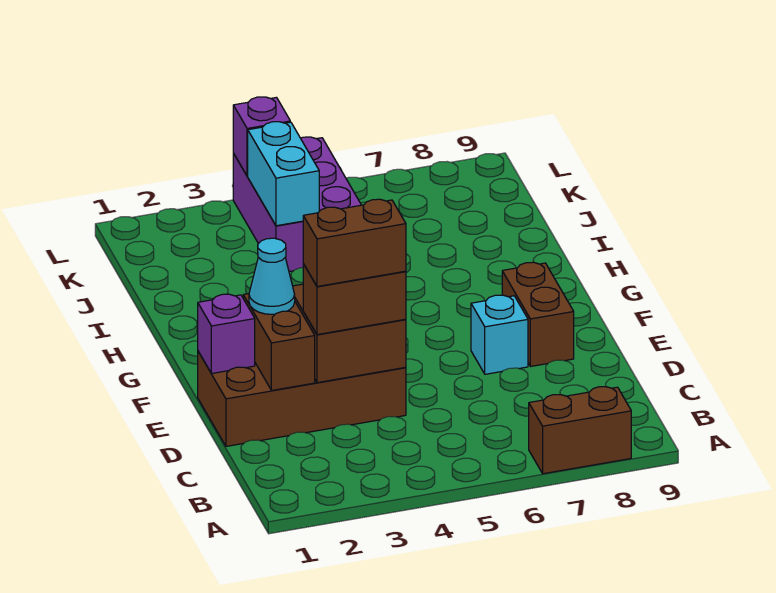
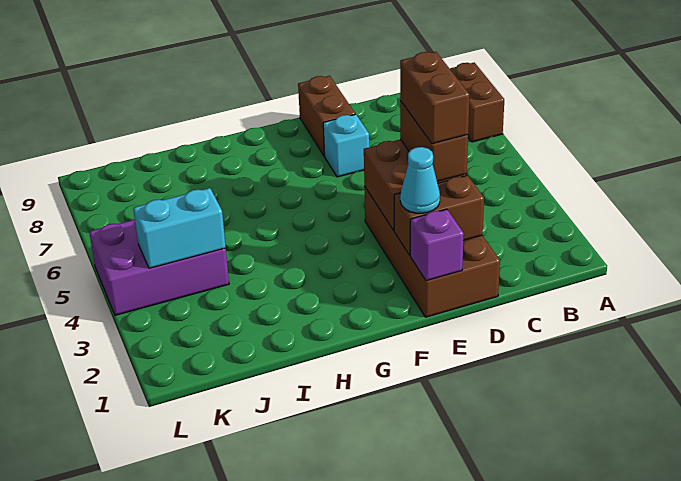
brown 1x2 brick [502,262,574,367] -> brown 1x2 brick turned to [298,76,355,156]
purple 1x1 brick [233,97,290,176] -> none

